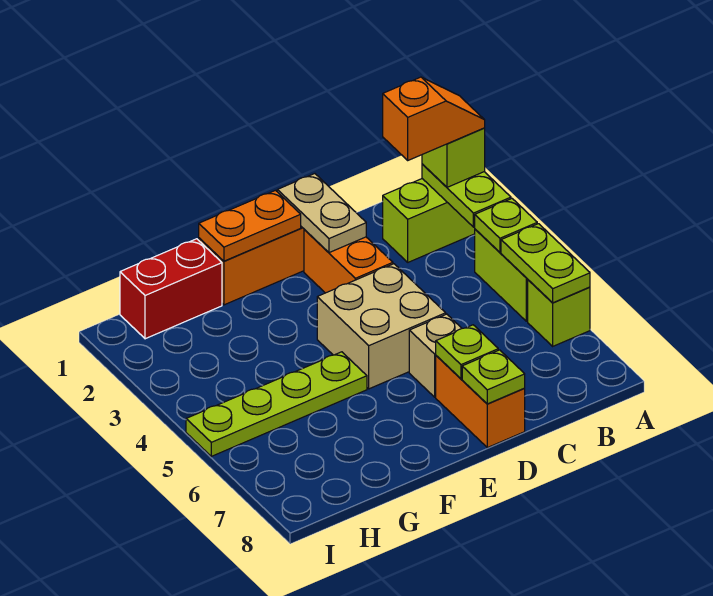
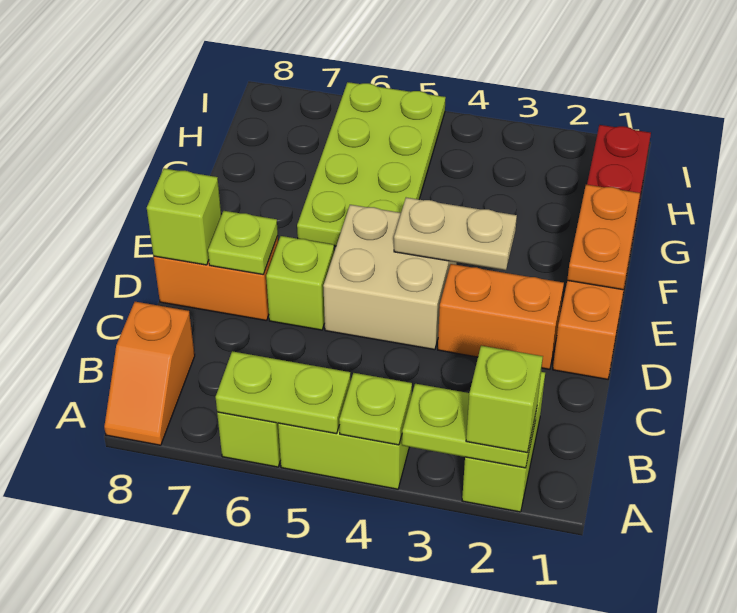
orange 1x2 slope [383,77,485,160] -> orange 1x2 slope moved to [104,302,195,445]
tan 1x2 plate [277,174,366,253] -> tan 1x2 plate moved to [394,198,517,270]
tan 1x1 brick [409,314,462,397] -> lime 1x1 brick [266,236,334,330]
lime 1x1 plate [462,350,525,404] -> lime 1x1 brick [147,168,221,265]
lime 1x4 plate [186,352,367,456] -> lime 2x4 plate [297,82,446,246]

